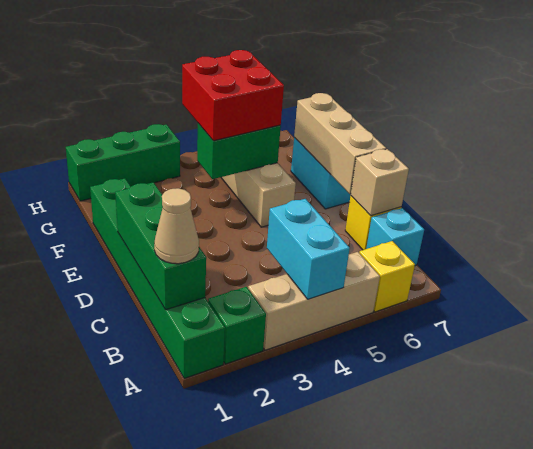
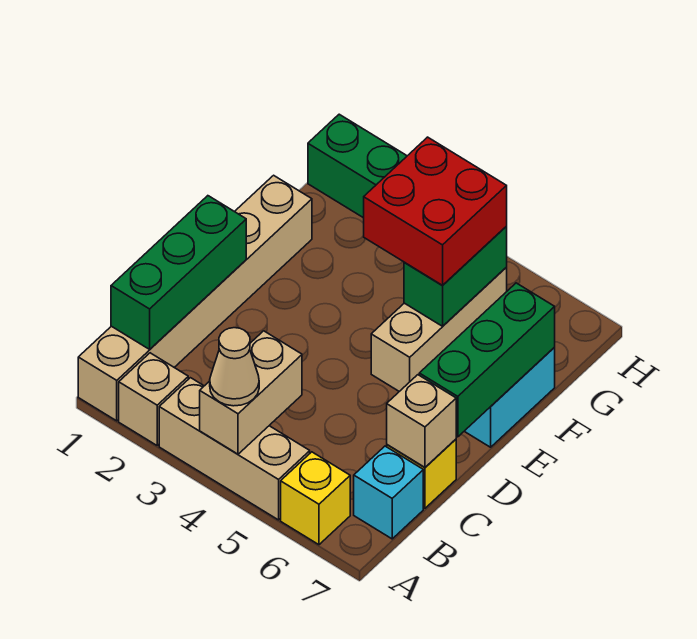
green 1x6 brick [90,178,225,379] -> tan 1x6 brick [78,175,312,421]
green 1x1 brick [208,287,266,364] -> tan 1x1 brick [119,353,188,445]
cyan 1x2 brick [267,199,350,299] -> tan 1x2 brick [200,331,302,454]
tan 1x1 cone [154,188,199,264] -> tan 1x1 cone moved to [210,328,259,406]
tan 1x3 brick [294,93,386,194] -> green 1x3 brick [419,283,555,437]
green 1x2 brick [197,123,281,179] -> green 1x2 brick turned to [404,227,507,326]

